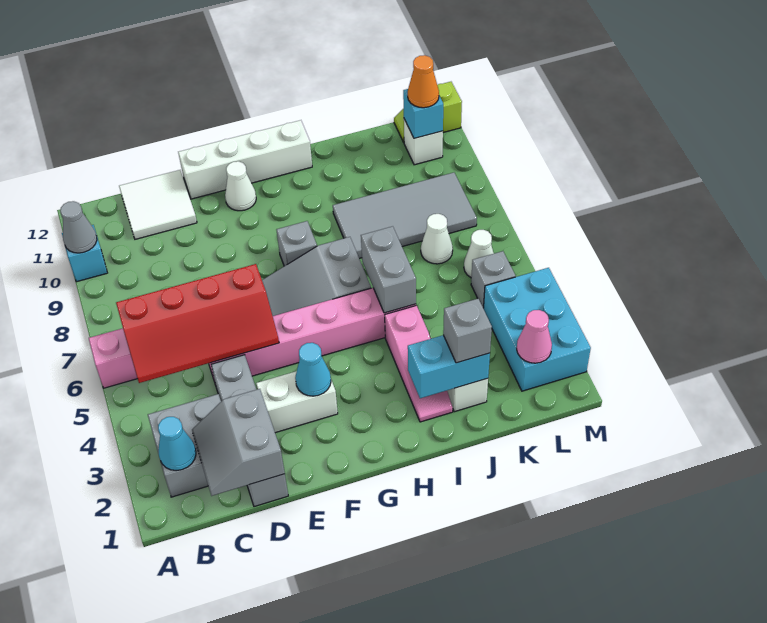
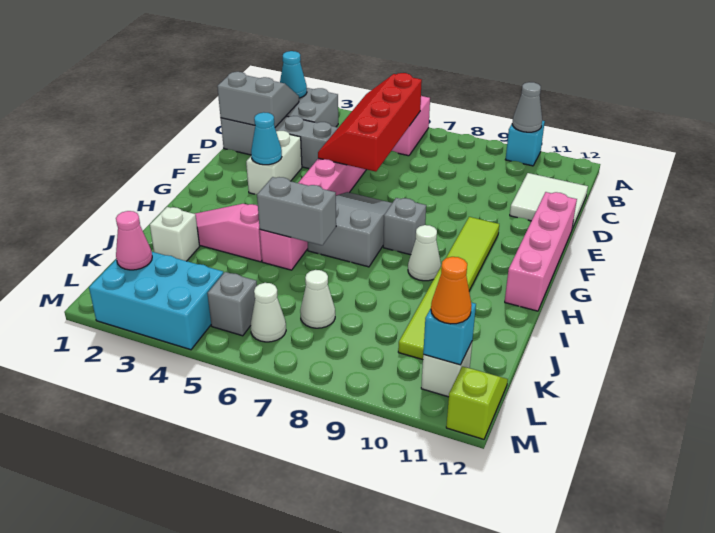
white 1x4 brick [178,120,312,199] -> pink 1x4 brick [505,192,577,311]
none -> lime 1x6 tile [398,217,499,360]
white 1x1 cone [225,161,256,211] -> white 1x1 cone moved to [408,225,441,281]
cyan 1x2 brick [408,335,490,398] -> none
grey 2x4 tile [333,173,477,259] -> none
grey 1x1 brick [443,299,492,363] -> none

